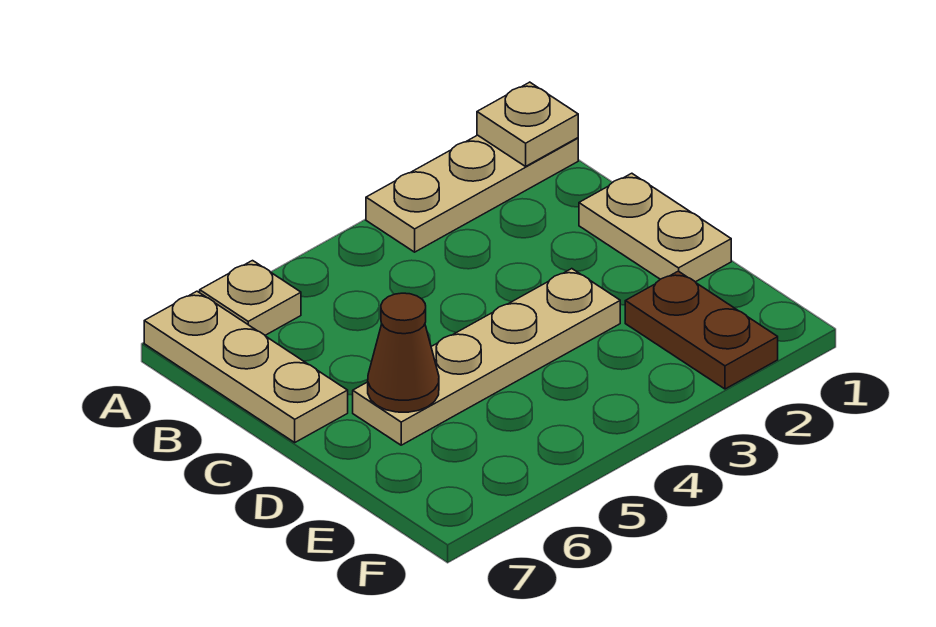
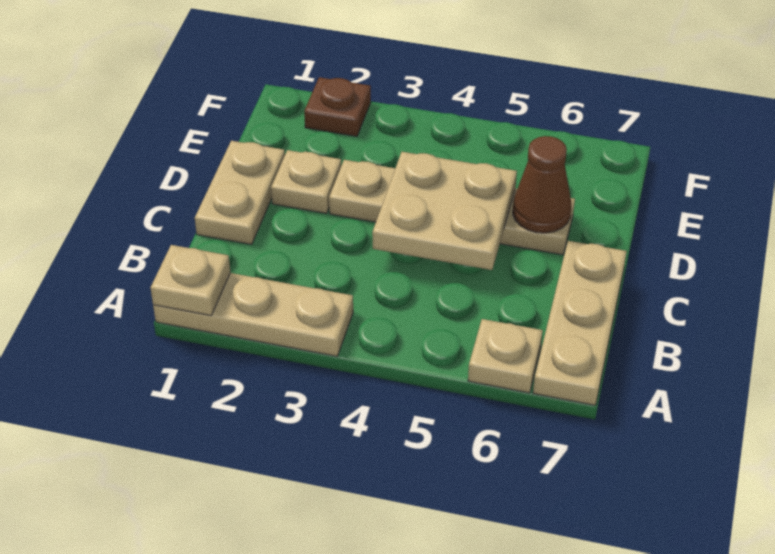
none -> tan 2x2 plate [372,152,517,270]
none -> tan 1x1 plate [271,150,341,214]
brown 1x2 plate [625,271,778,389] -> brown 1x1 plate [304,77,371,136]

